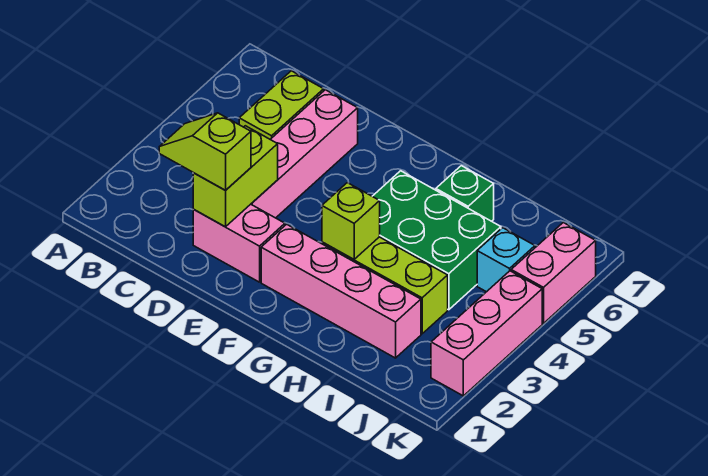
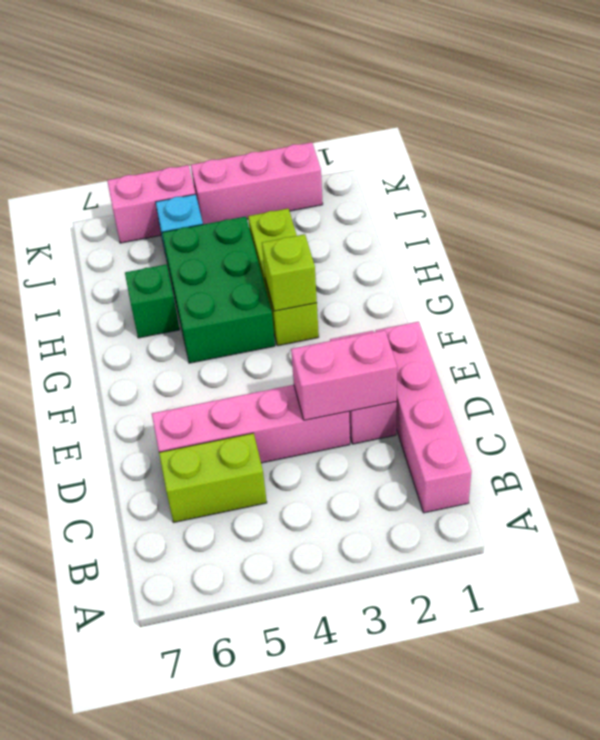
lime 1x2 slope [159,113,251,190] -> none
lime 1x2 brick [193,126,278,227] -> pink 1x2 brick [291,330,397,420]
pink 1x4 brick [261,224,421,358] -> pink 1x4 brick moved to [376,322,471,513]

